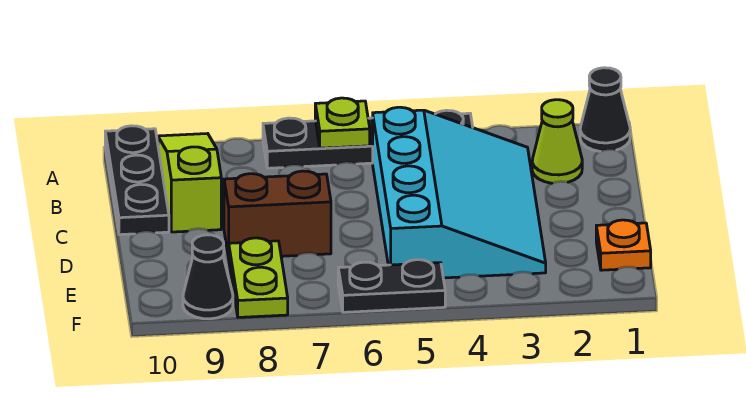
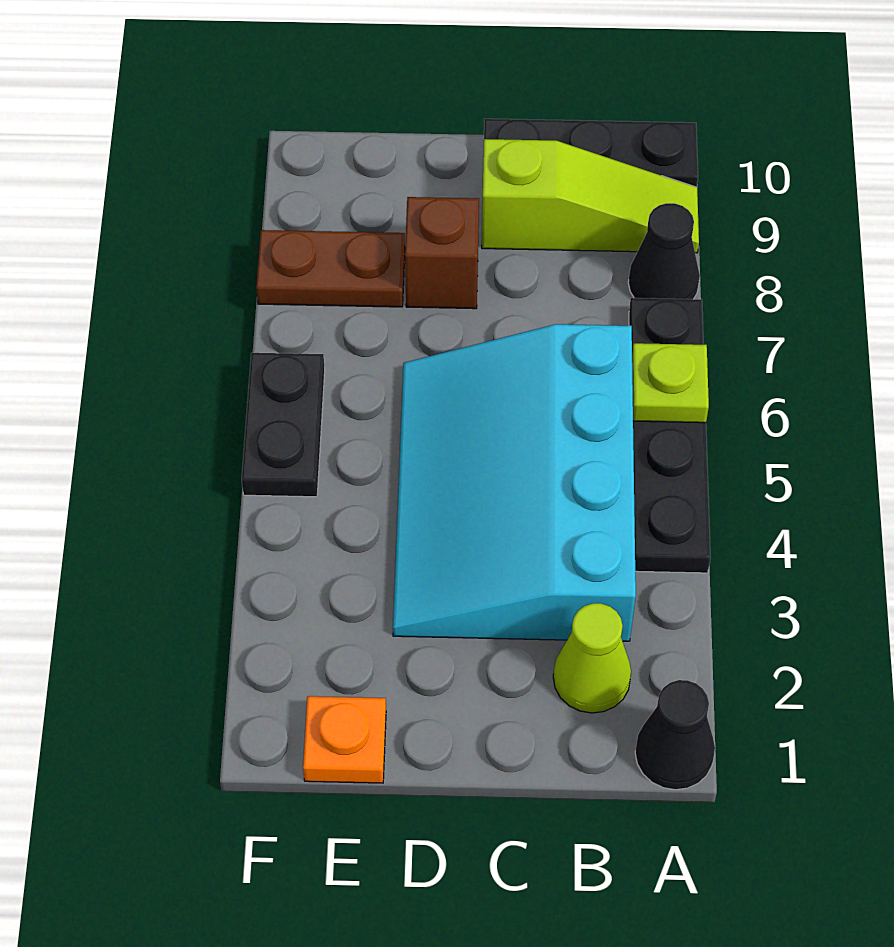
cyan 3x4 slope [373,107,546,278] -> cyan 3x4 slope turned to [393,324,636,641]
brown 1x2 brick [224,171,331,258] -> brown 1x1 brick [405,197,479,309]
lime 1x2 plate [229,238,288,317] -> brown 1x2 plate [256,230,405,307]
black 1x1 cone [183,235,233,319] -> black 1x1 cone moved to [628,203,700,299]

